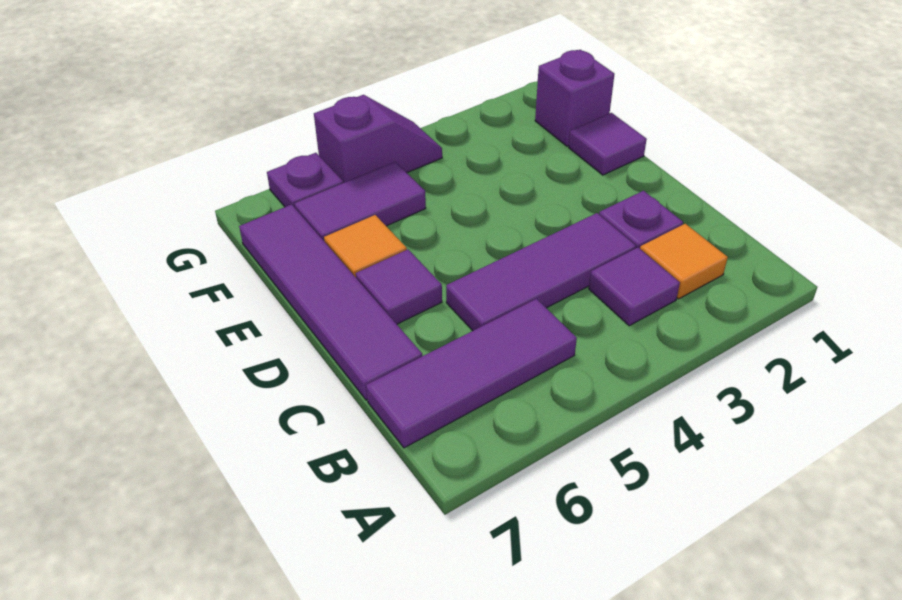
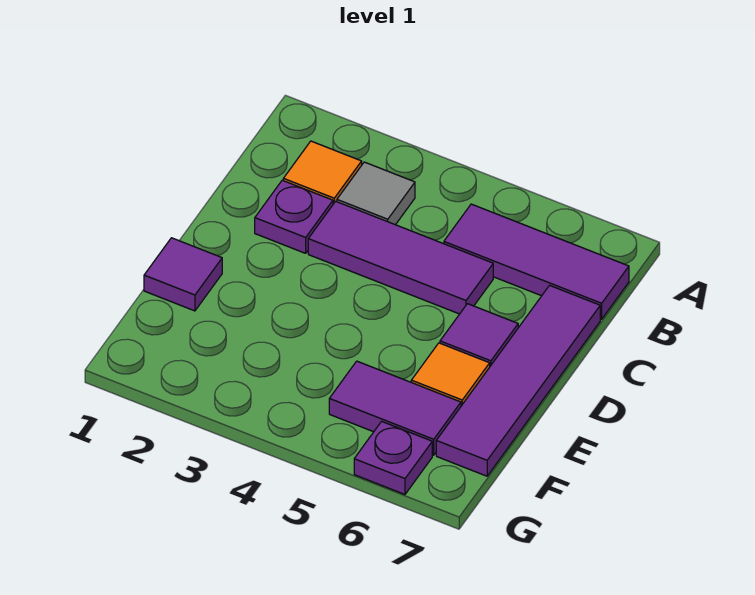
purple 1x1 tile [589,248,680,326] -> grey 1x1 tile [337,162,415,225]
purple 1x1 brick [535,50,614,146] -> none
purple 1x2 slope [314,95,442,183] -> none

